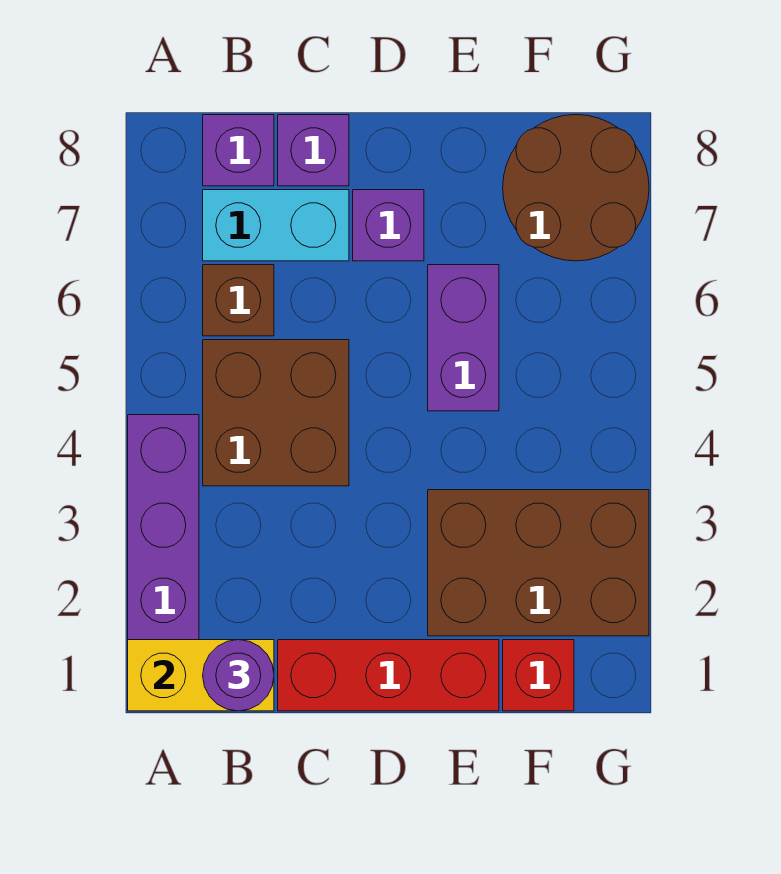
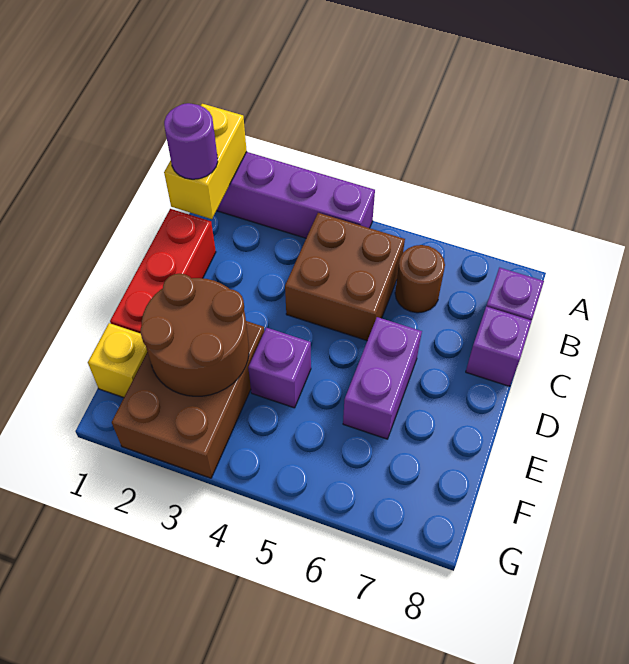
brown 1x1 brick [203,265,274,336] -> brown 1x1 round brick [395,245,445,313]
cyan 1x2 brick [203,190,349,261] -> none
purple 1x1 brick [353,190,424,261] -> purple 1x1 brick moved to [248,328,311,408]
purple 1x2 brick [428,265,499,411] -> purple 1x2 brick turned to [343,317,422,439]
red 1x1 brick [503,640,574,711] -> yellow 1x1 brick [88,323,147,398]
brown 2x2 round brick [503,115,649,261] -> brown 2x2 round brick moved to [140,274,249,396]

